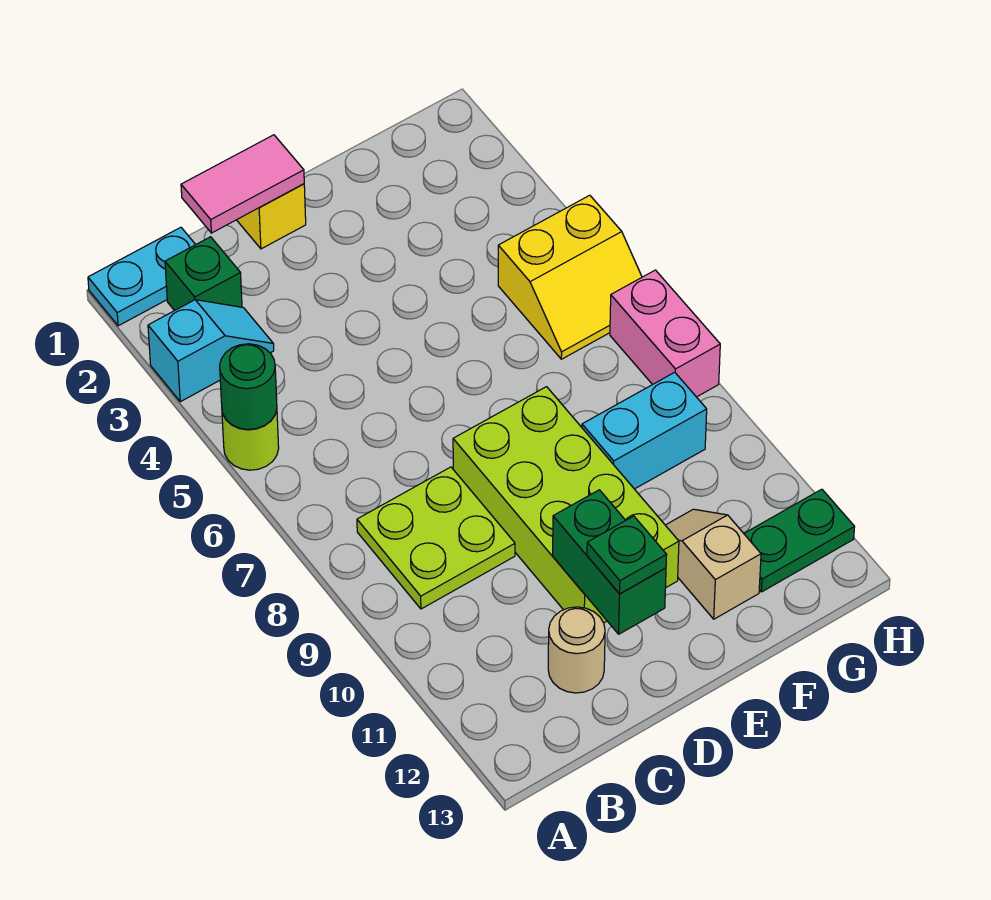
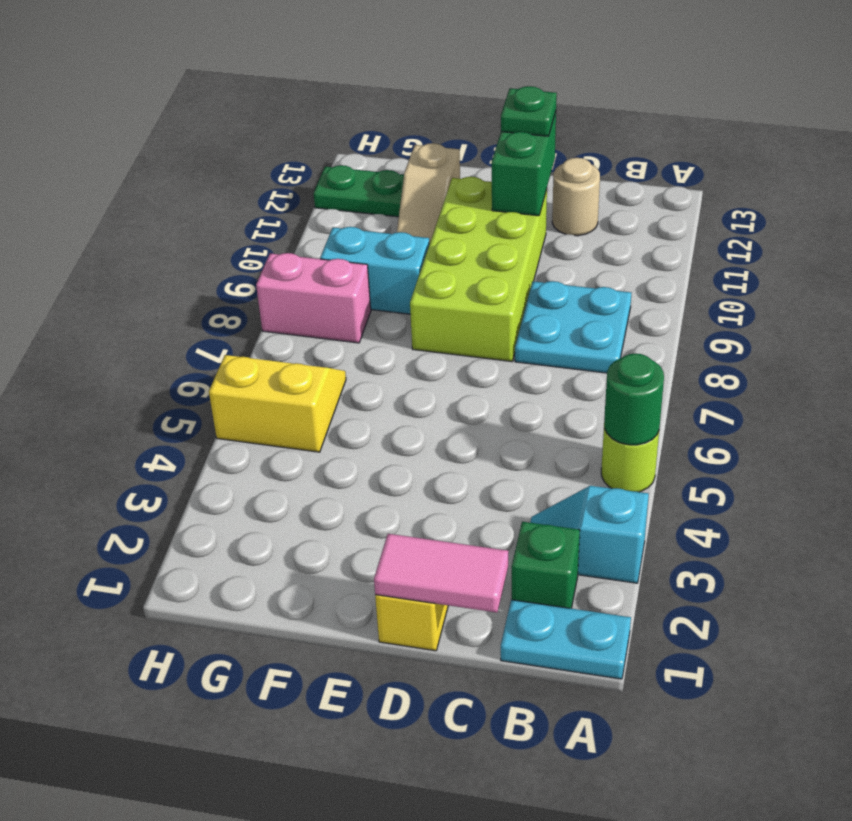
lime 2x2 plate [357,467,515,609] -> cyan 2x2 plate [515,281,631,373]
pink 1x2 brick [610,270,720,397] -> pink 1x2 brick turned to [256,253,371,343]

